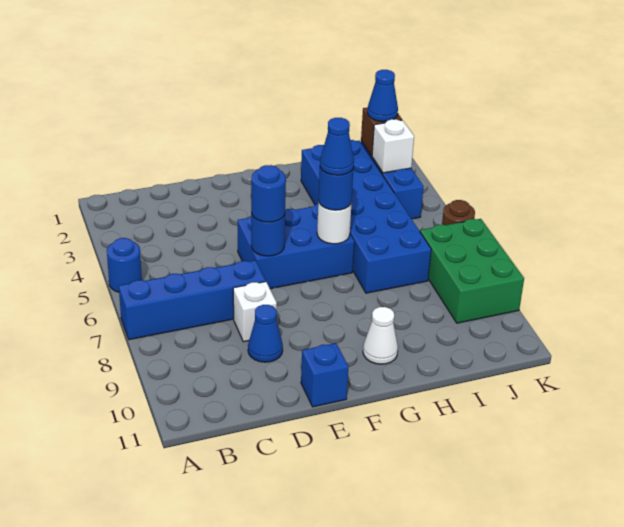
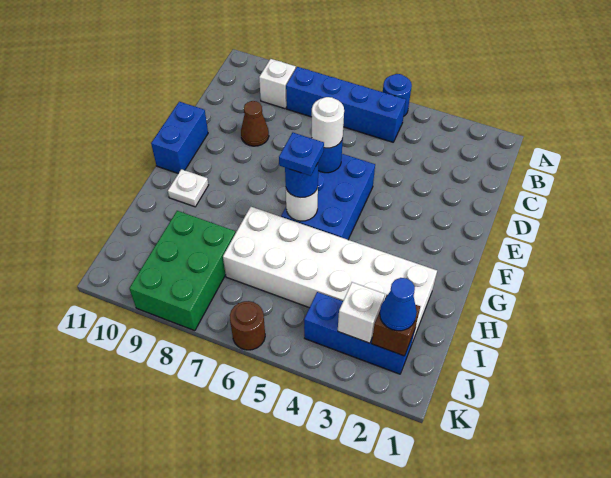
blue 1x4 brick [119,260,266,340] -> blue 1x4 brick turned to [286,67,406,142]
white 1x1 brick [233,282,277,342] -> white 1x1 brick moved to [259,59,296,109]
blue 1x1 cone [248,305,283,362] -> brown 1x1 cone [241,101,269,146]
blue 1x1 round brick [251,165,286,222] -> white 1x1 round brick [312,97,344,148]
blue 1x1 brick [301,343,349,407] -> blue 1x2 brick [151,102,208,173]
blue 1x1 cone [320,118,354,175] -> blue 1x1 plate [279,133,324,176]
white 1x1 cone [363,307,398,364] -> white 1x1 plate [168,169,208,207]
blue 2x6 brick [301,140,431,293] -> white 2x6 brick [223,207,437,342]
green 2x3 brick [420,219,524,323] -> green 2x3 brick turned to [129,211,235,331]

